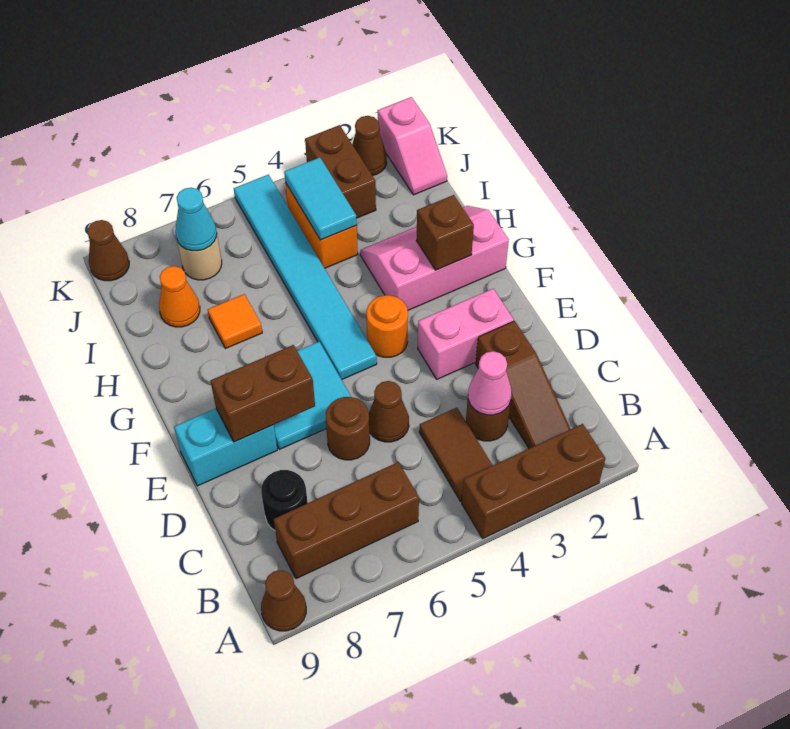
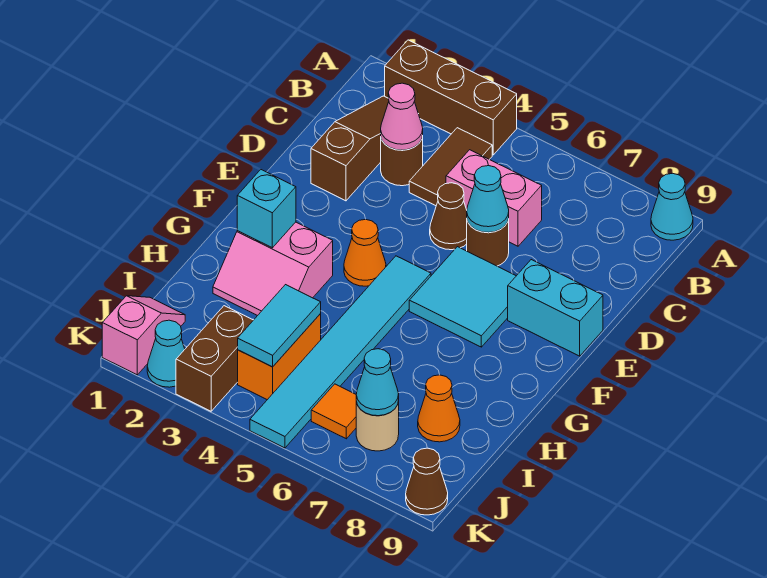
brown 1x1 cone [261,570,306,631] -> cyan 1x1 cone [651,173,693,240]
brown 1x3 brick [274,462,419,579] -> none
black 1x1 round brick [261,470,308,530] -> none
none -> cyan 1x1 cone [467,166,509,232]
pink 1x2 brick [418,289,514,379] -> pink 1x2 brick moved to [446,150,542,246]
brown 1x2 brick [210,345,315,442] -> none
orange 1x1 round brick [367,295,408,357] -> orange 1x1 cone [344,219,386,286]
pink 2x3 slope [360,206,509,310] -> pink 2x2 slope [213,222,333,316]
brown 1x1 brick [416,195,474,270] -> cyan 1x1 brick [237,170,296,248]
orange 1x1 tile [208,294,262,349] -> orange 1x1 tile moved to [311,384,356,439]
brown 1x1 cone [352,116,387,176] -> cyan 1x1 cone [147,320,185,387]

